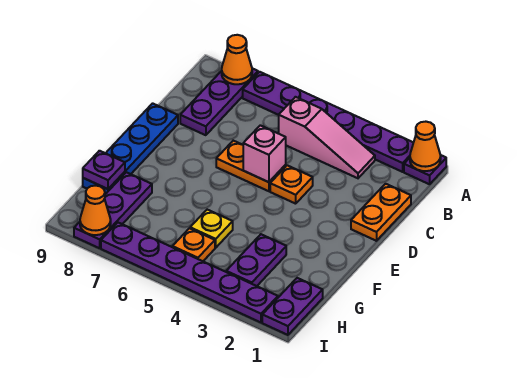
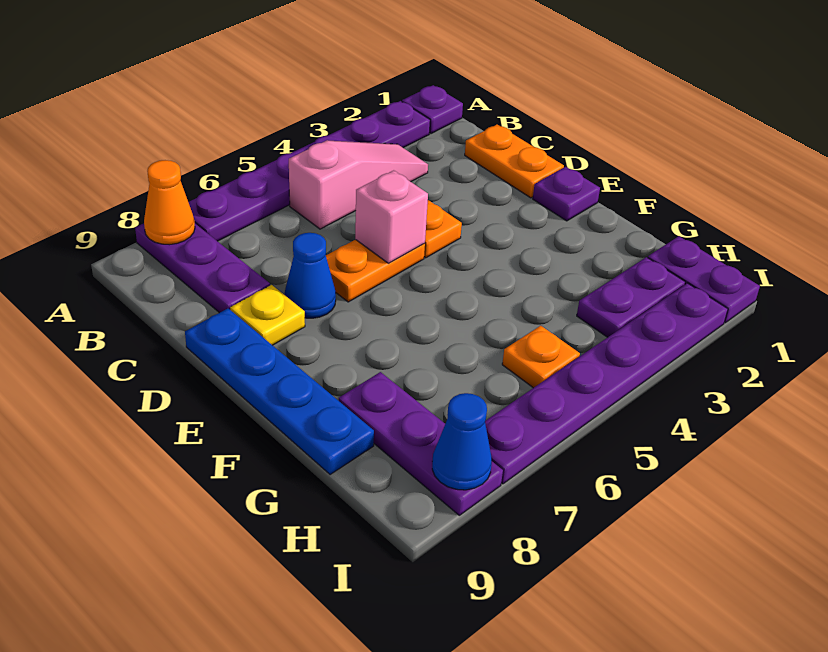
orange 1x1 cone [410,122,441,171] -> none
none -> blue 1x1 cone [284,233,336,318]
purple 1x2 plate [226,234,286,286] -> purple 1x2 plate turned to [577,257,685,337]
yellow 1x1 plate [190,210,233,248] -> yellow 1x1 plate moved to [230,285,305,345]
purple 1x1 plate [83,151,125,189] -> purple 1x1 plate moved to [533,167,600,221]
orange 1x1 cone [80,186,111,235] -> blue 1x1 cone [432,393,492,490]

